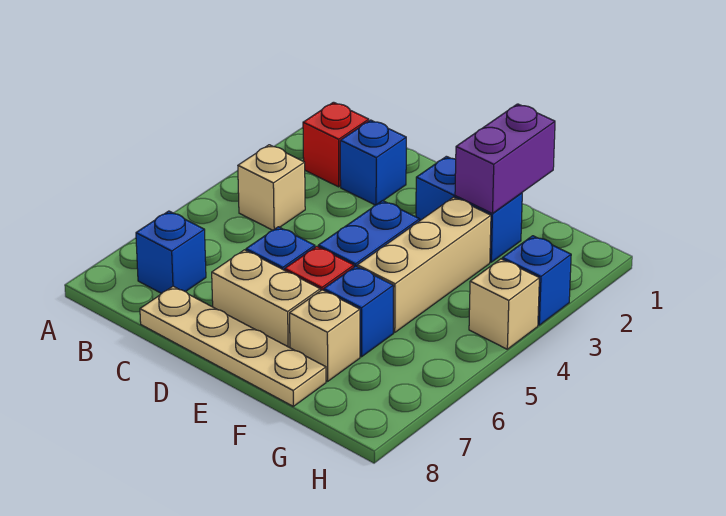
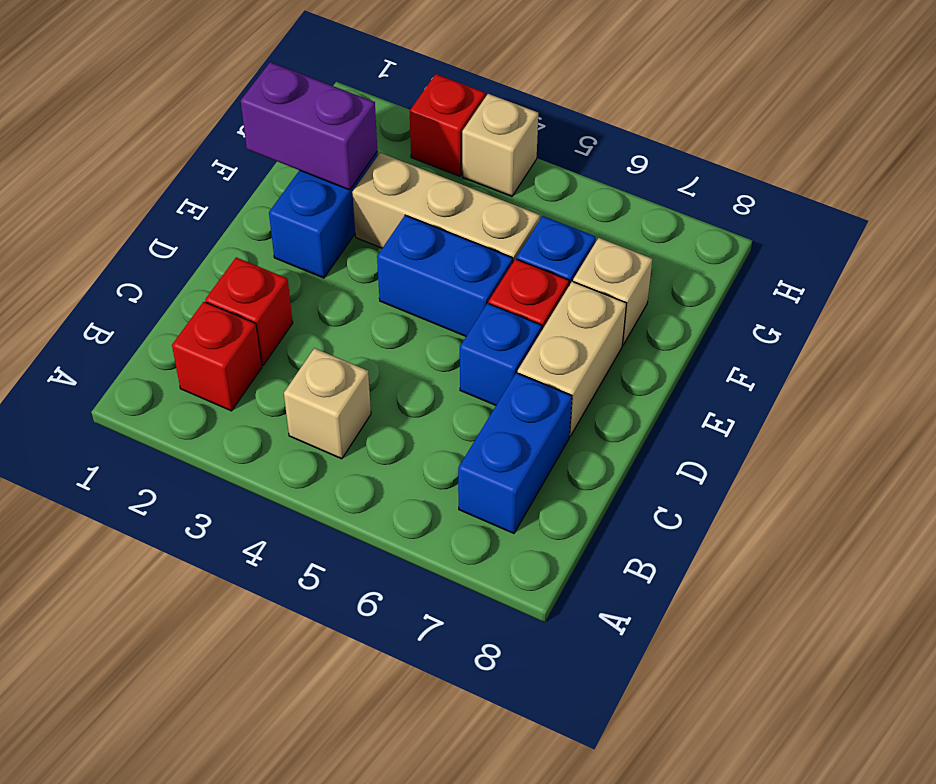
blue 1x1 brick [136,211,206,293] -> blue 1x2 brick [458,373,572,533]
blue 1x1 brick [340,120,406,205] -> red 1x1 brick [205,257,293,365]
tan 1x4 plate [140,286,326,406] -> none
blue 1x1 brick [502,236,571,325] -> red 1x1 brick [410,74,485,176]

